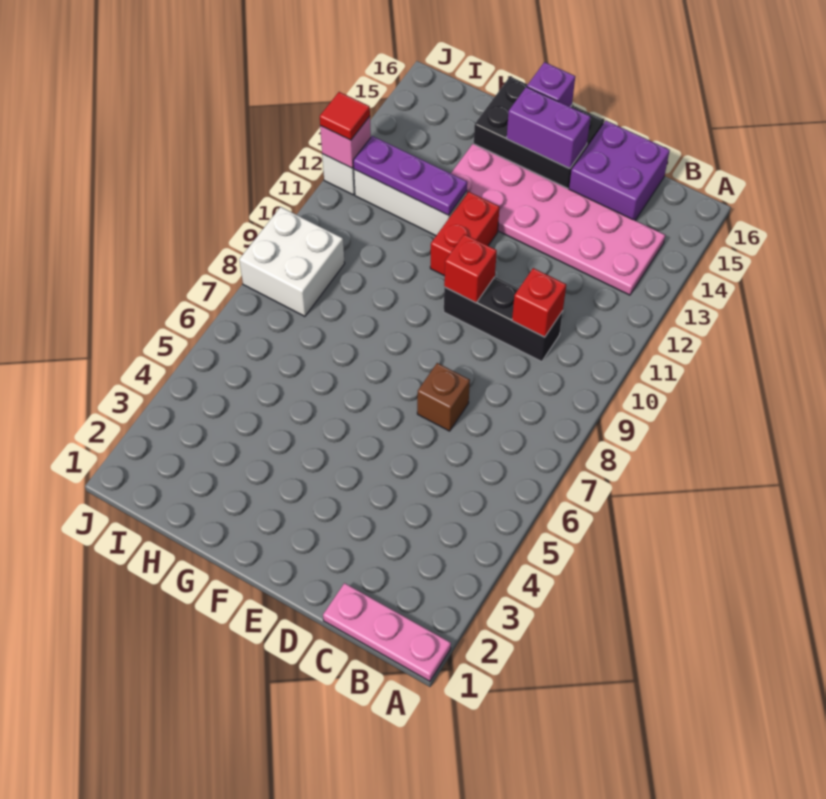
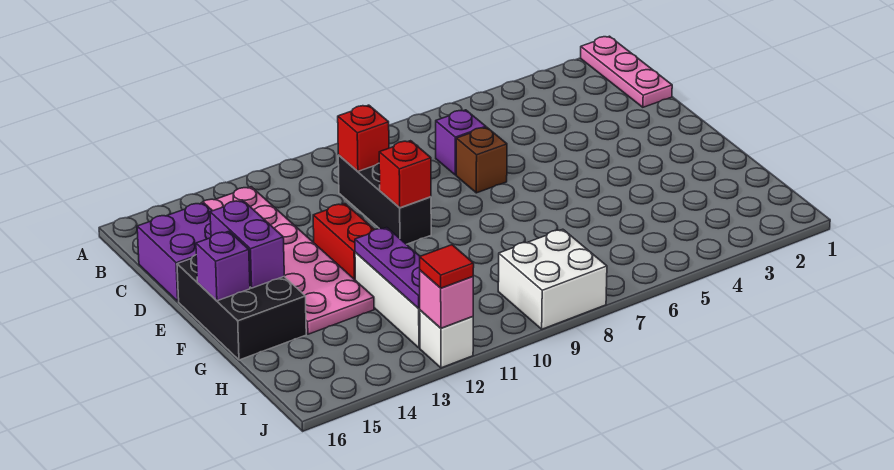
none -> purple 1x1 brick [436,110,486,175]
red 1x2 brick [430,192,500,276] -> red 1x2 brick turned to [313,204,375,280]

